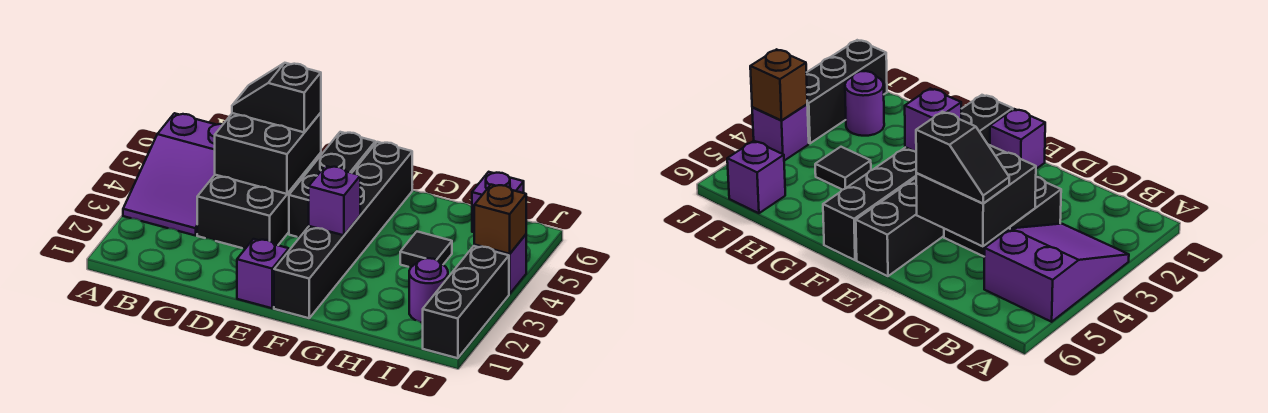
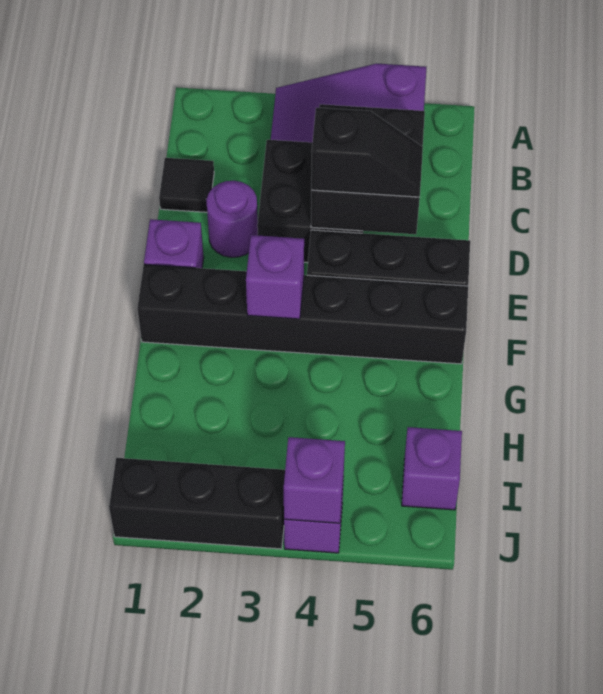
black 1x2 slope [232,63,321,132] -> black 1x2 slope turned to [311,108,423,197]
black 1x1 tile [400,232,452,267] -> black 1x1 tile moved to [159,158,214,212]
purple 1x1 round brick [409,258,448,323] -> purple 1x1 round brick moved to [206,181,258,257]
brown 1x1 brick [474,185,526,254] -> purple 1x1 brick [284,437,345,523]

